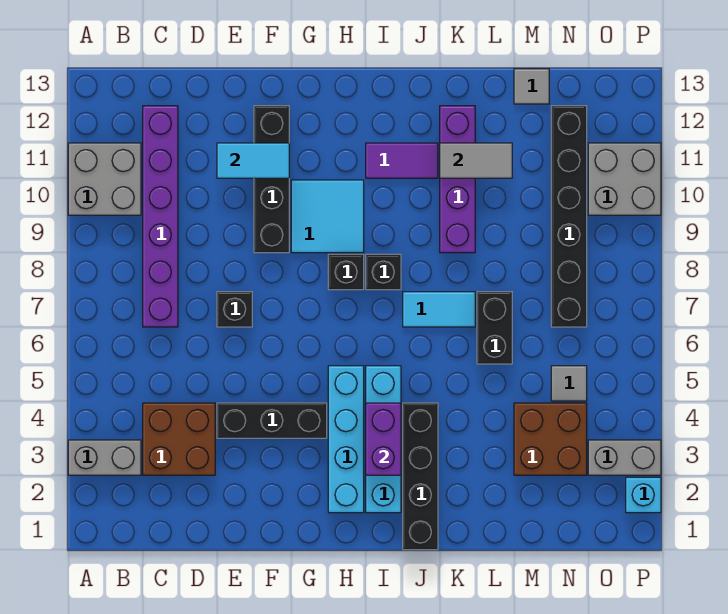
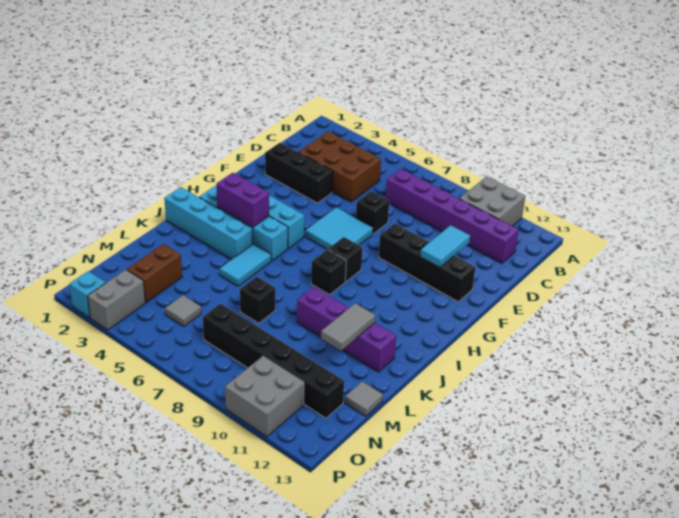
grey 1x2 brick [68,440,141,475] -> none
brown 2x2 brick [143,403,215,475] -> brown 2x3 brick [299,131,381,202]
black 1x3 brick [217,403,327,438] -> black 1x3 brick turned to [265,143,333,203]
cyan 2x2 tile [291,180,364,253] -> cyan 2x2 tile moved to [306,207,373,249]
purple 1x2 tile [366,143,438,178] -> none
black 1x4 brick [403,403,438,550] -> cyan 1x4 brick [164,187,253,259]
cyan 1x2 tile [403,292,475,327] -> cyan 1x2 tile moved to [220,244,271,286]
black 1x2 brick [477,292,512,364] -> black 1x1 brick [240,277,275,323]
brown 2x2 brick [514,403,587,475] -> brown 1x2 brick [127,244,182,302]

